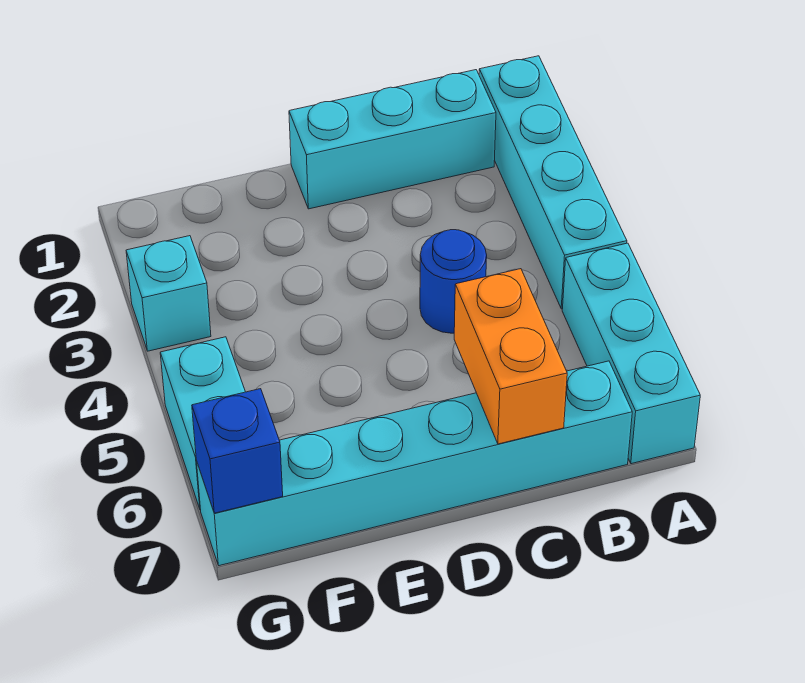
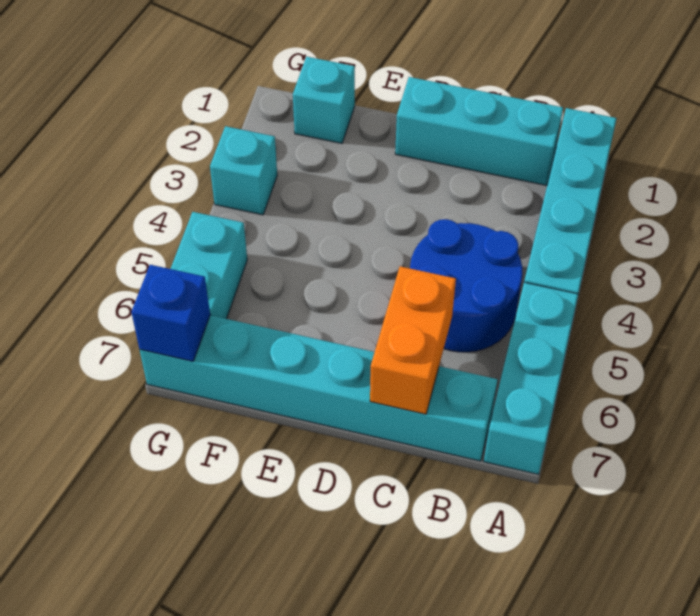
blue 1x1 round brick [420,230,487,333] -> blue 2x2 round brick [410,219,523,352]
none -> cyan 1x1 brick [293,57,355,143]

